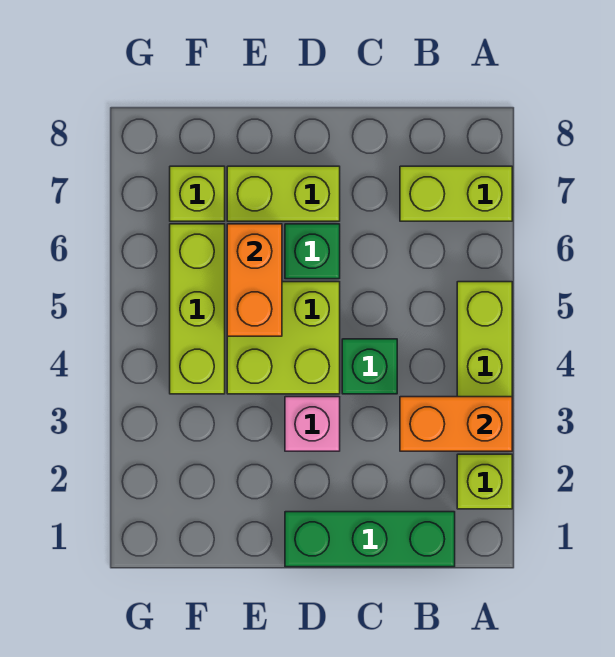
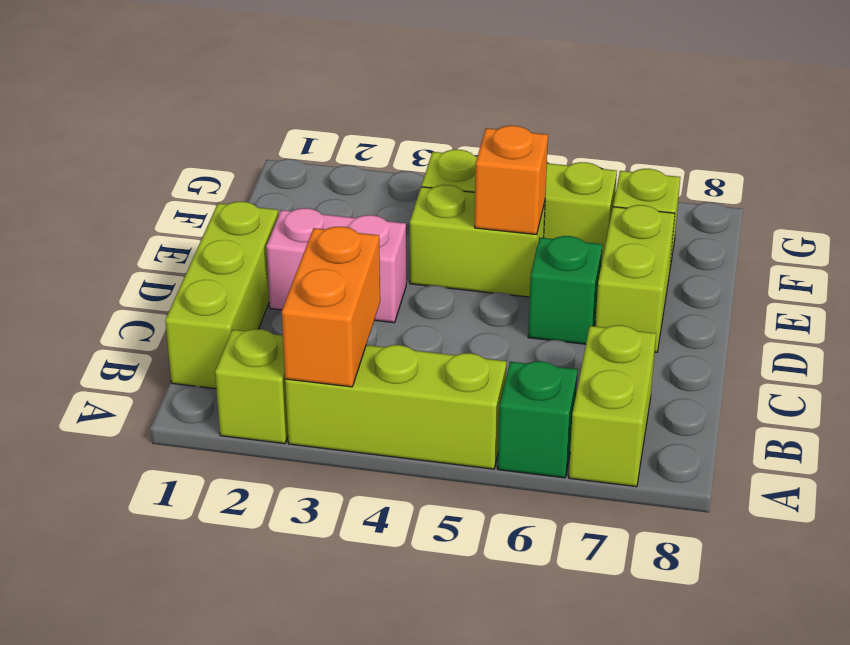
green 1x3 brick [285,512,455,567] -> lime 1x3 brick [165,202,278,389]
green 1x1 brick [342,339,397,394] -> green 1x1 brick moved to [498,361,578,478]
pink 1x1 brick [285,397,340,451] -> pink 1x2 brick [266,208,406,323]
lime 2x2 brick [227,282,340,394] -> lime 1x2 brick [410,185,545,297]
orange 1x2 brick [227,224,282,336] -> orange 1x1 brick [475,126,548,235]

